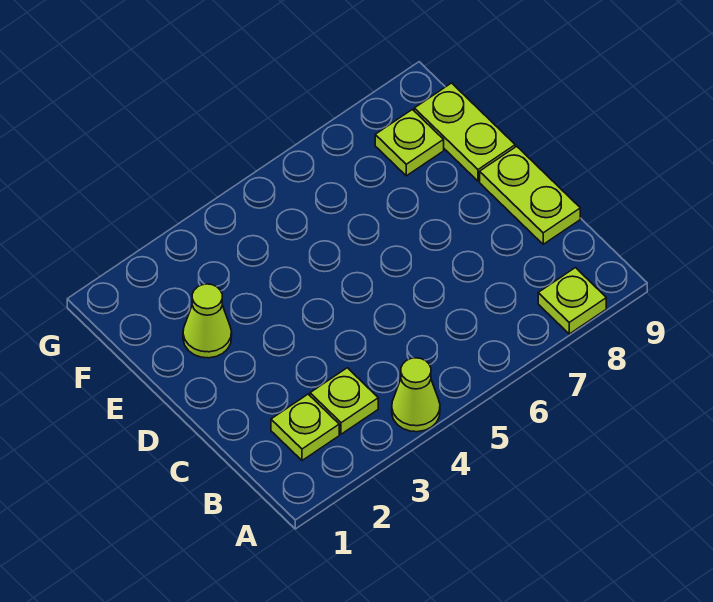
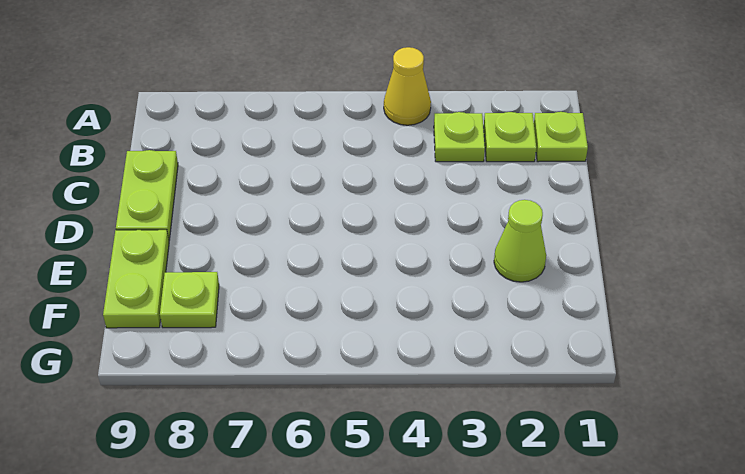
lime 1x1 cone [392,358,440,432] -> yellow 1x1 cone [384,47,431,125]
lime 1x1 plate [538,268,606,334] -> lime 1x1 plate moved to [534,112,588,162]

